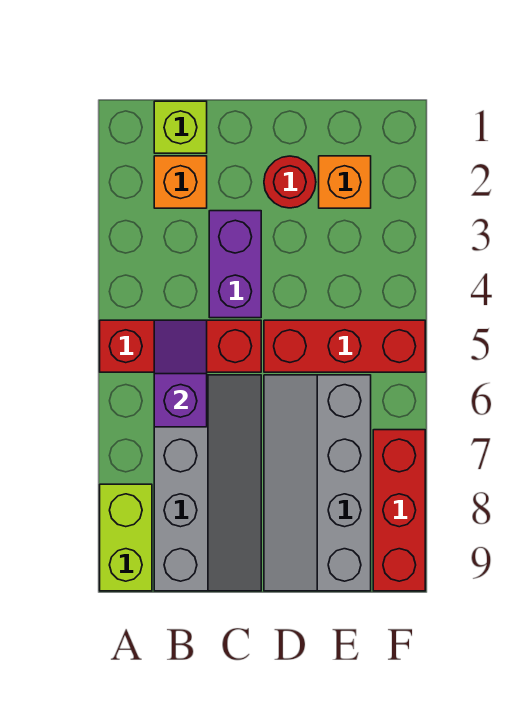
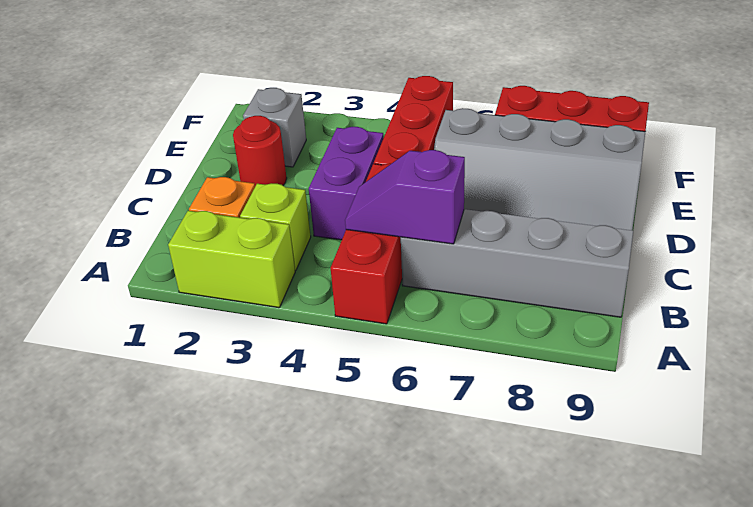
lime 1x2 brick [100,484,152,591] -> lime 1x2 brick moved to [168,211,295,308]
lime 1x1 brick [154,101,207,153] -> lime 1x1 brick moved to [240,183,311,270]
purple 1x2 brick [209,211,261,318] -> purple 1x2 brick turned to [309,127,383,240]
orange 1x1 brick [319,156,371,208] -> grey 1x1 brick [243,88,306,167]

